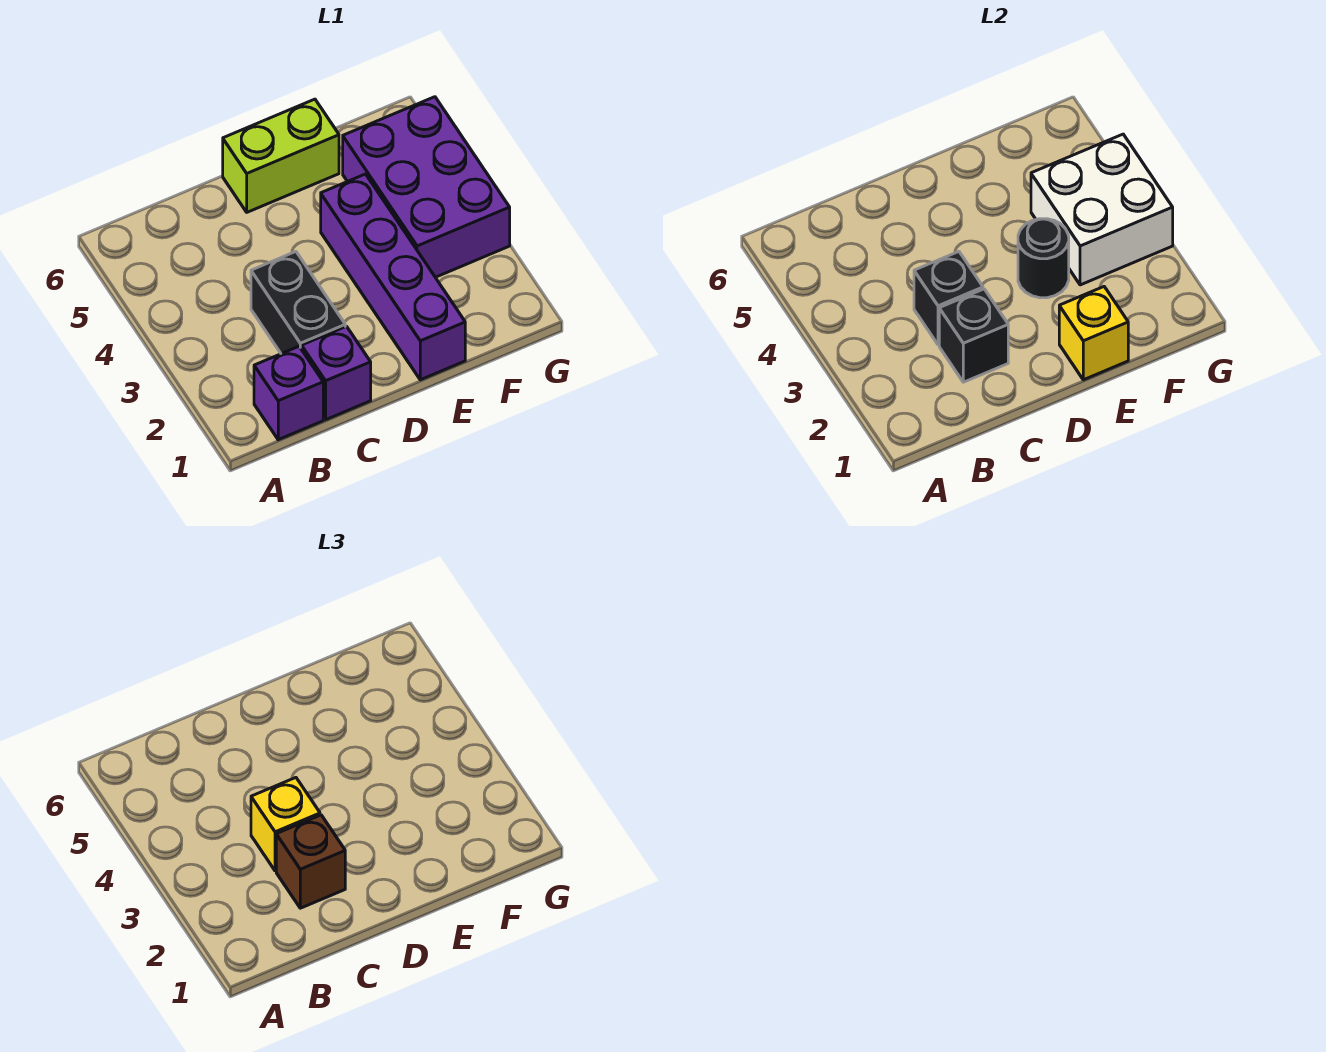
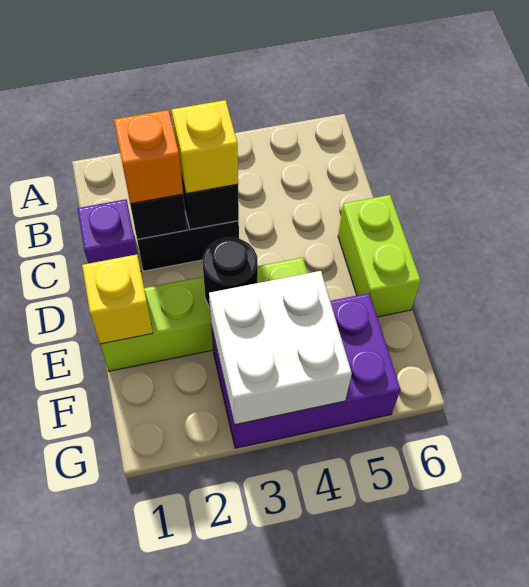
purple 1x1 brick [254,346,323,440] -> none
brown 1x1 brick [276,815,345,908] -> orange 1x1 brick [114,110,183,204]
purple 1x4 brick [321,174,465,380] -> lime 1x4 brick [100,257,308,371]

